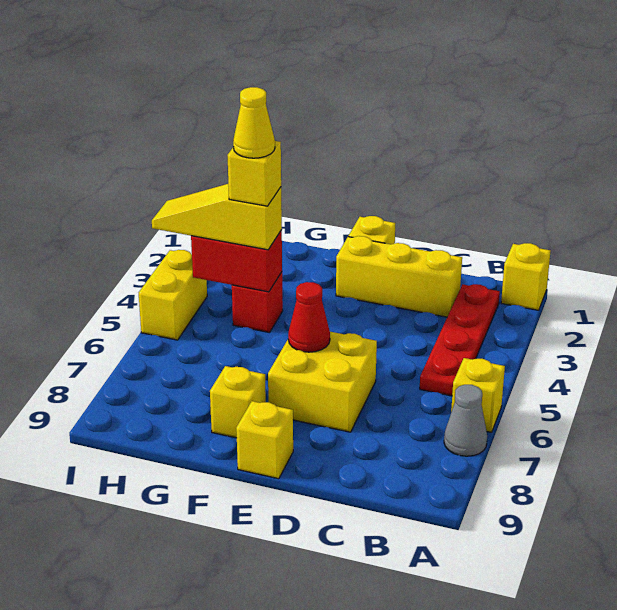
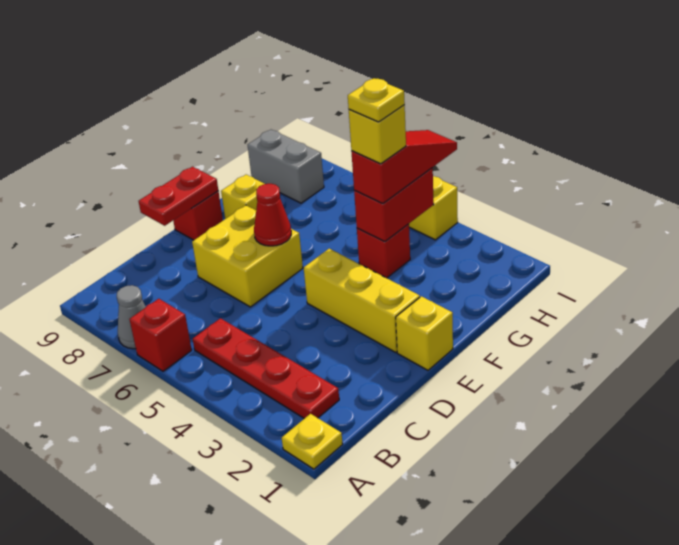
yellow 1x1 brick [501,243,550,310] -> yellow 1x1 plate [282,414,343,469]
yellow 1x1 brick [451,358,505,432] -> red 1x1 brick [129,299,192,371]
yellow 1x3 brick [336,236,462,317] -> yellow 1x3 brick turned to [304,249,420,353]
none -> red 1x2 plate [139,167,218,226]
yellow 1x1 brick [236,401,293,479] -> red 1x1 brick [173,191,223,240]
yellow 1x3 slope [152,184,282,250] -> red 1x3 slope [351,130,457,204]
yellow 1x1 cone [233,87,275,158] -> yellow 1x1 plate [348,78,405,122]
none -> grey 1x2 brick [248,130,324,203]

